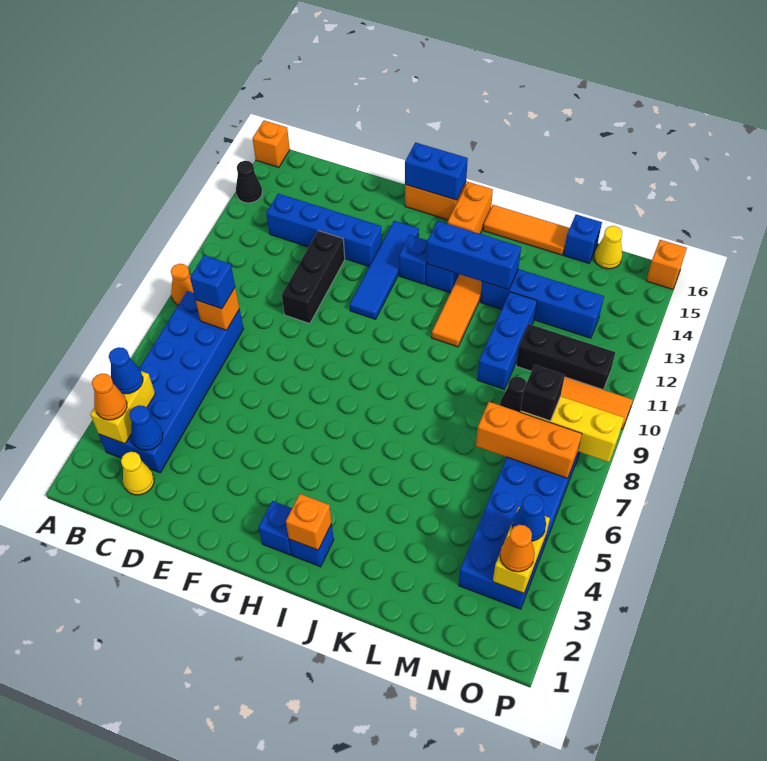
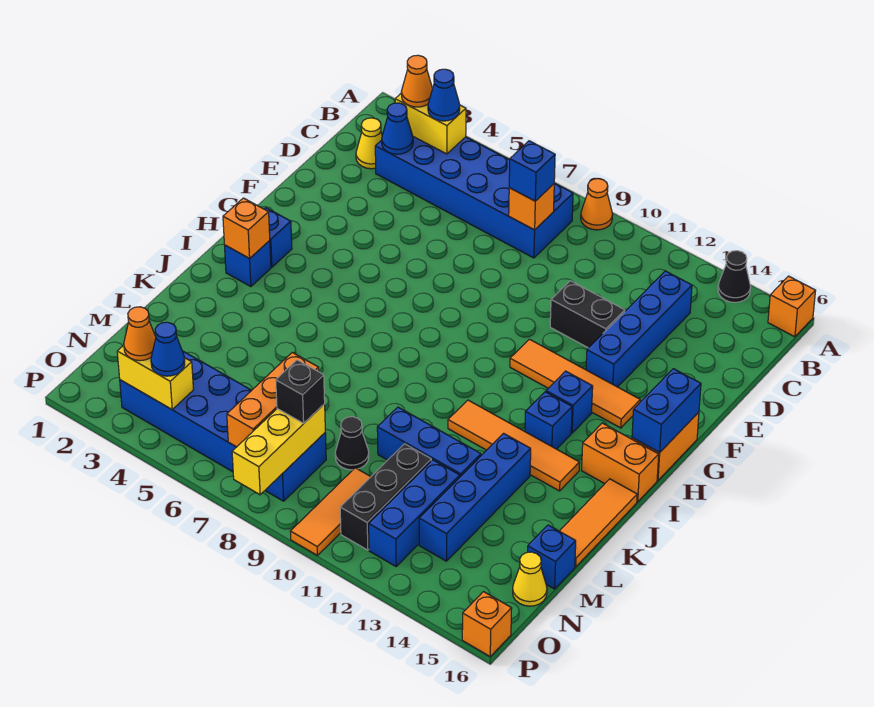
black 1x3 brick [282,231,345,324] -> black 1x2 brick [550,281,625,348]
blue 1x4 tile [350,221,419,319] -> orange 1x4 tile [510,339,640,428]
blue 1x3 brick [426,221,521,290] -> blue 1x3 brick moved to [369,460,460,566]

